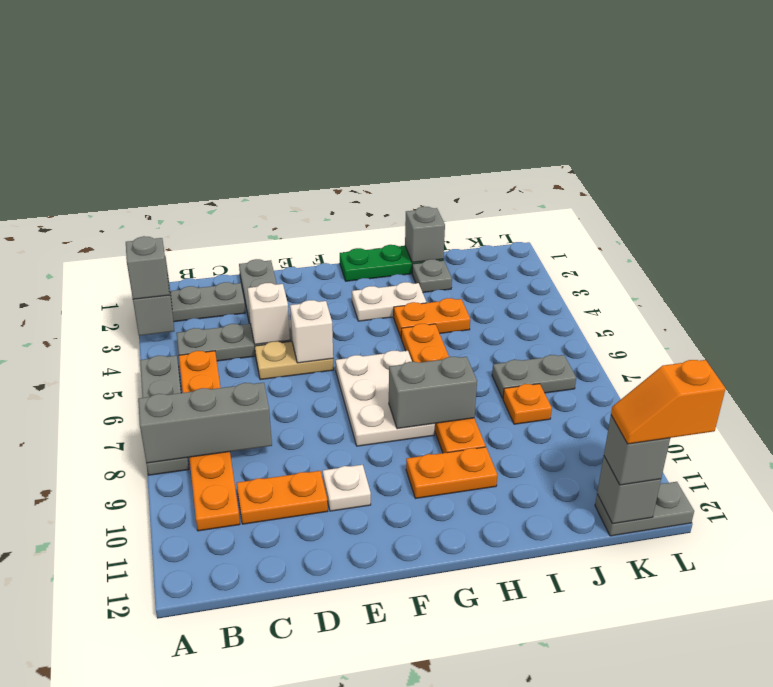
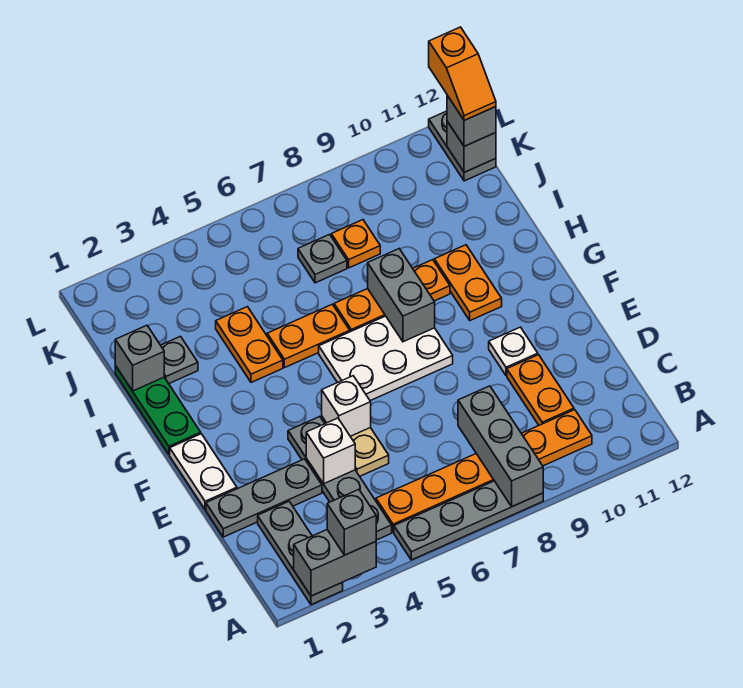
white 1x2 plate [352,282,427,321] -> white 1x2 plate moved to [170,434,237,510]
grey 1x2 plate [492,355,576,398] -> grey 1x1 plate [298,235,347,283]

